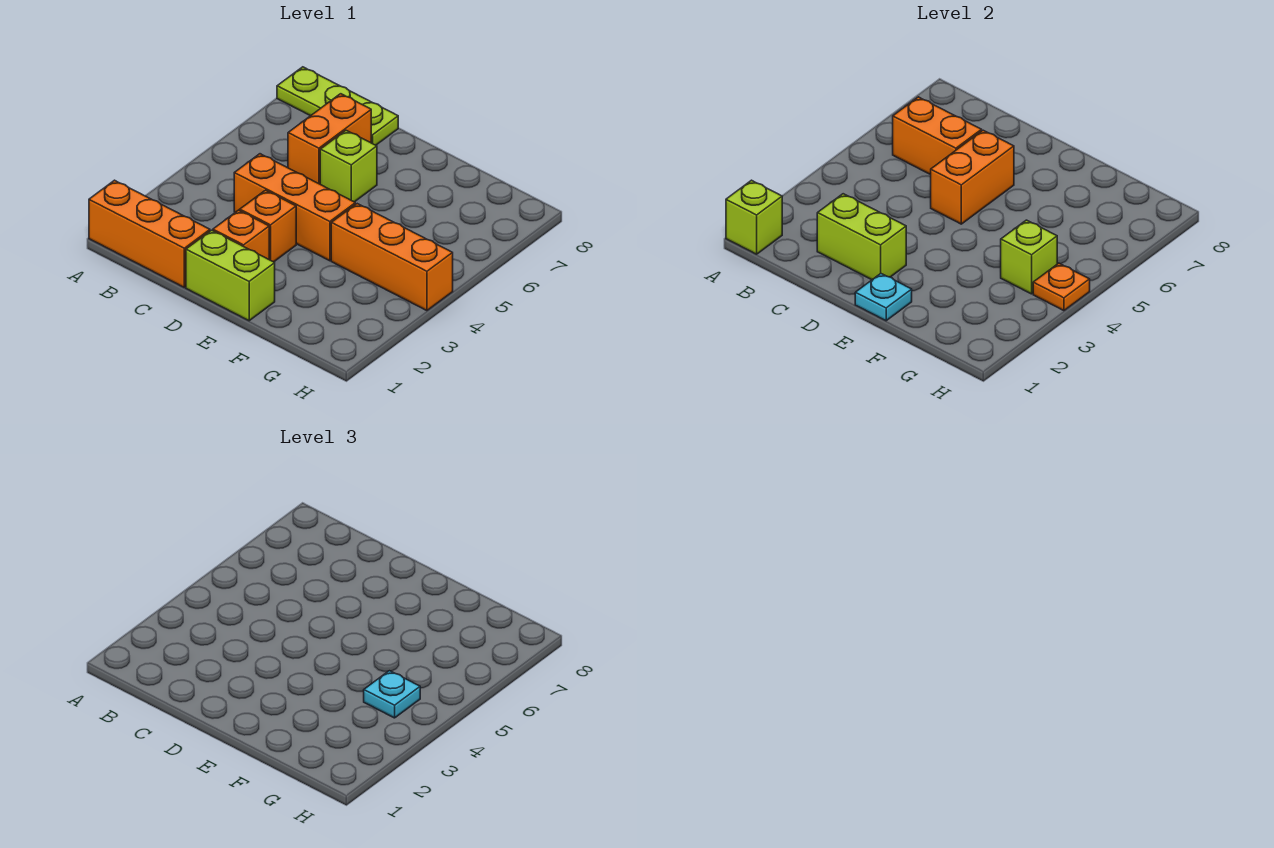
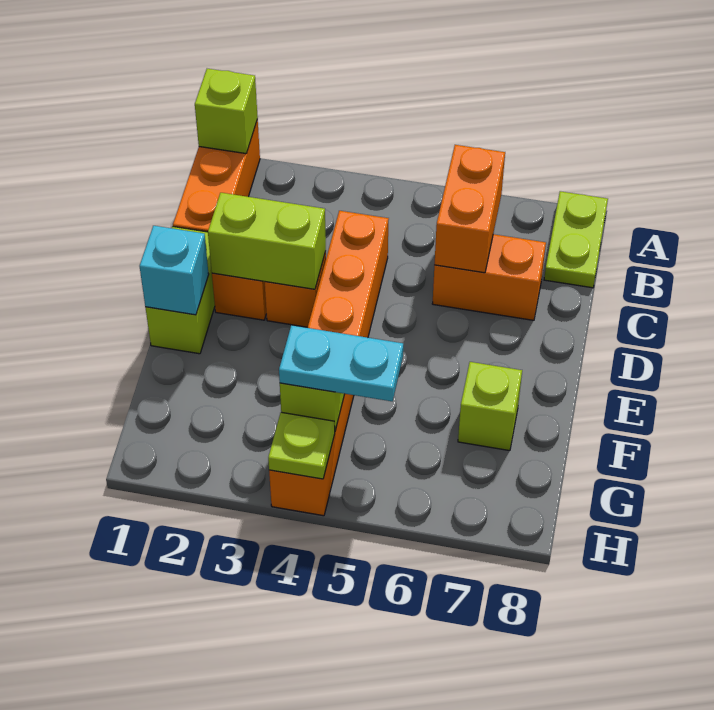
lime 1x3 plate [277,67,398,145] -> lime 1x2 plate [544,191,608,288]
lime 1x2 brick [817,194,906,280] -> lime 1x2 brick turned to [208,193,326,289]
orange 1x2 brick [931,130,1014,224] -> none
lime 1x1 brick [320,130,377,202] -> lime 1x1 brick moved to [458,362,522,451]
cyan 1x1 plate [855,274,912,321] -> cyan 1x1 brick [140,226,209,315]
cyan 1x1 plate [364,671,420,718] -> cyan 1x2 plate [279,325,403,401]
orange 1x1 plate [1033,263,1090,311] -> lime 1x1 plate [268,412,335,479]

